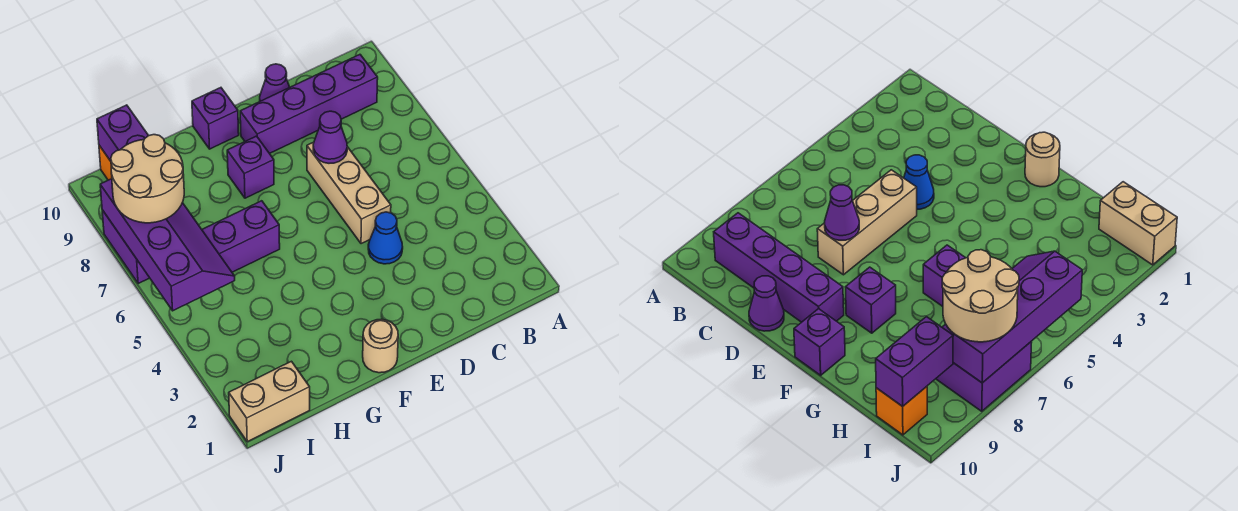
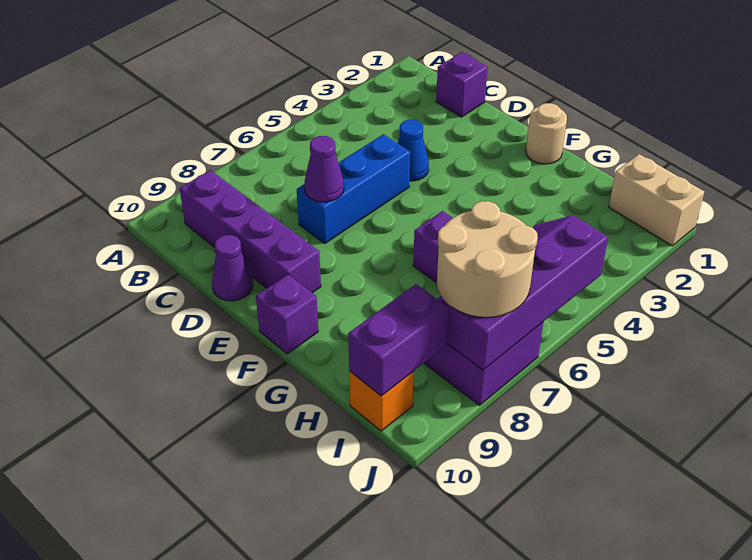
tan 1x3 brick [307,142,391,244] -> blue 1x3 brick [297,134,410,243]
purple 1x1 brick [227,136,274,198] -> purple 1x1 brick moved to [436,52,488,117]

